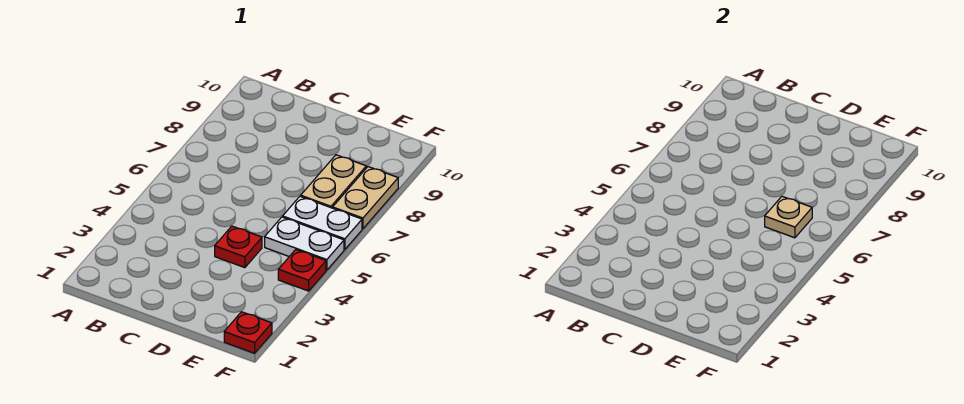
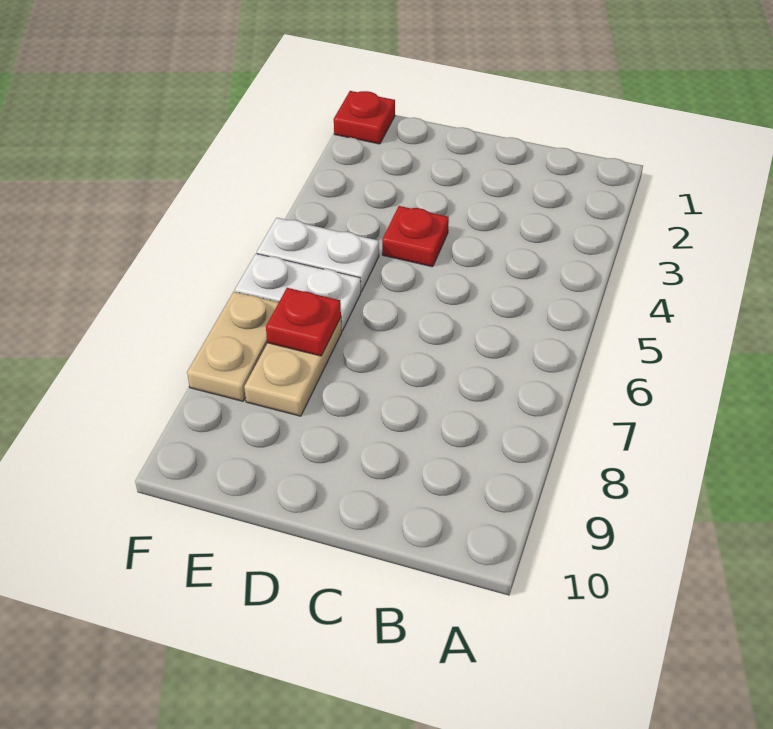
tan 1x1 plate [765,196,812,238] -> none
red 1x1 plate [278,250,326,291] -> red 1x1 plate moved to [266,288,341,356]

